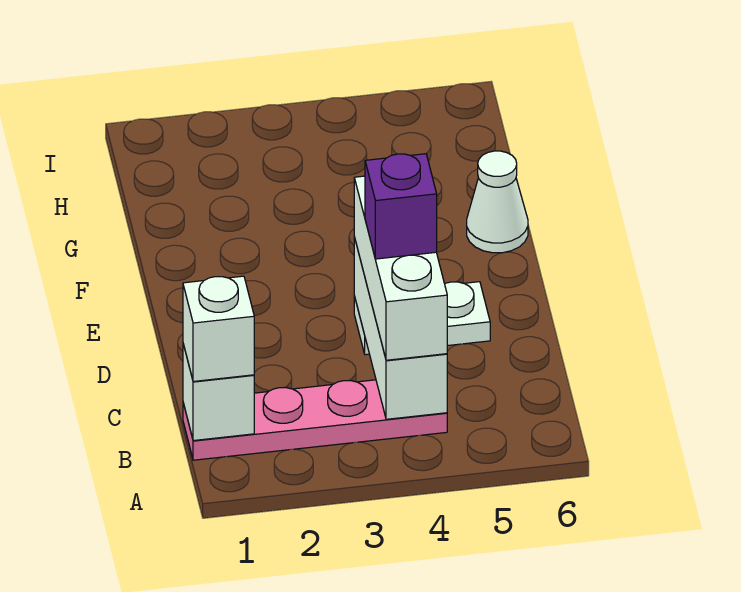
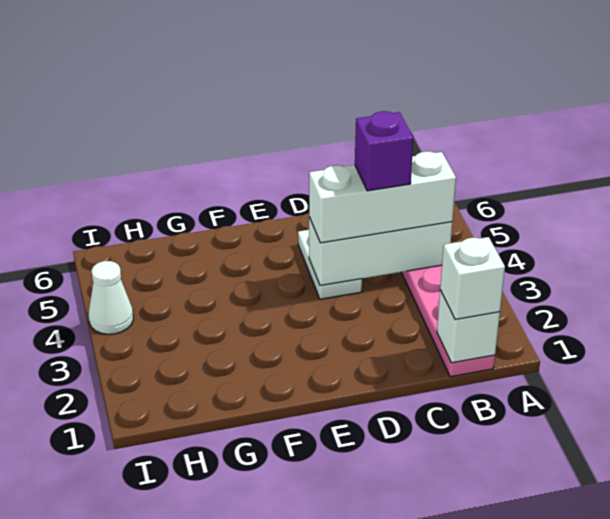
white 1x1 cone [467,151,528,253] -> white 1x1 cone moved to [89,261,133,334]

